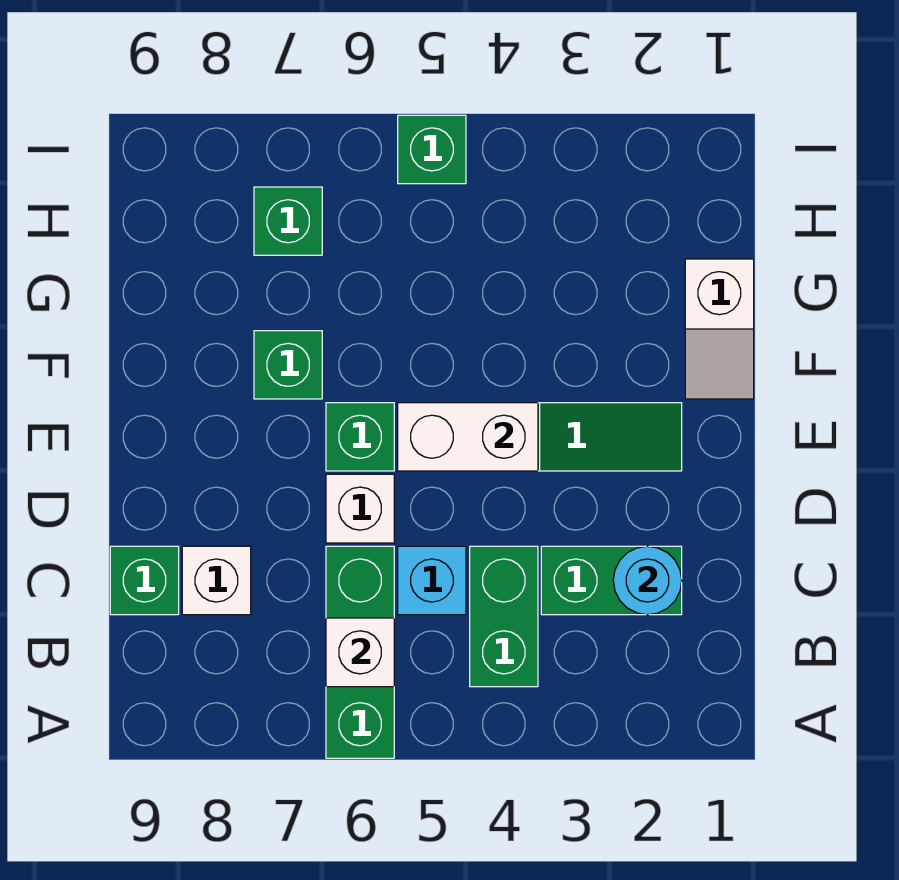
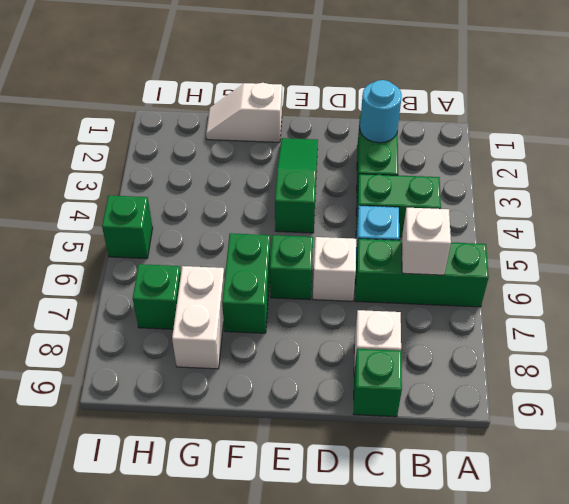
white 1x2 brick [398,403,538,471] -> white 1x2 brick moved to [172,266,225,369]
white 1x2 slope [685,259,754,399] -> white 1x2 slope turned to [206,83,282,142]
green 1x1 brick [254,331,322,399] -> green 1x2 brick [222,233,271,333]

